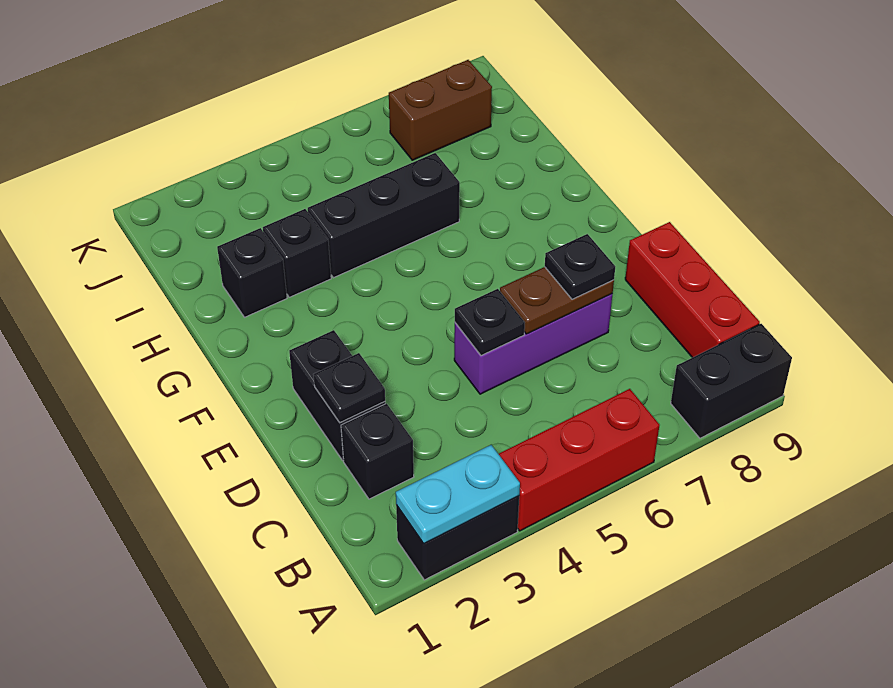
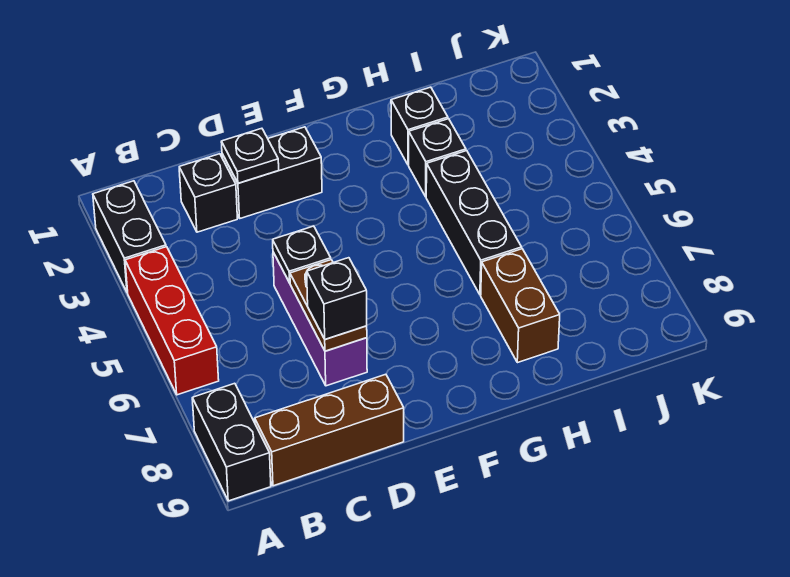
cyan 1x2 plate [396,445,520,544] -> none
red 1x3 brick [625,222,760,358] -> brown 1x3 brick [255,374,404,486]
black 1x1 plate [545,234,615,299] -> black 1x1 brick [307,258,367,339]
brown 1x2 brick [389,60,492,160] -> brown 1x2 brick moved to [481,249,560,363]

